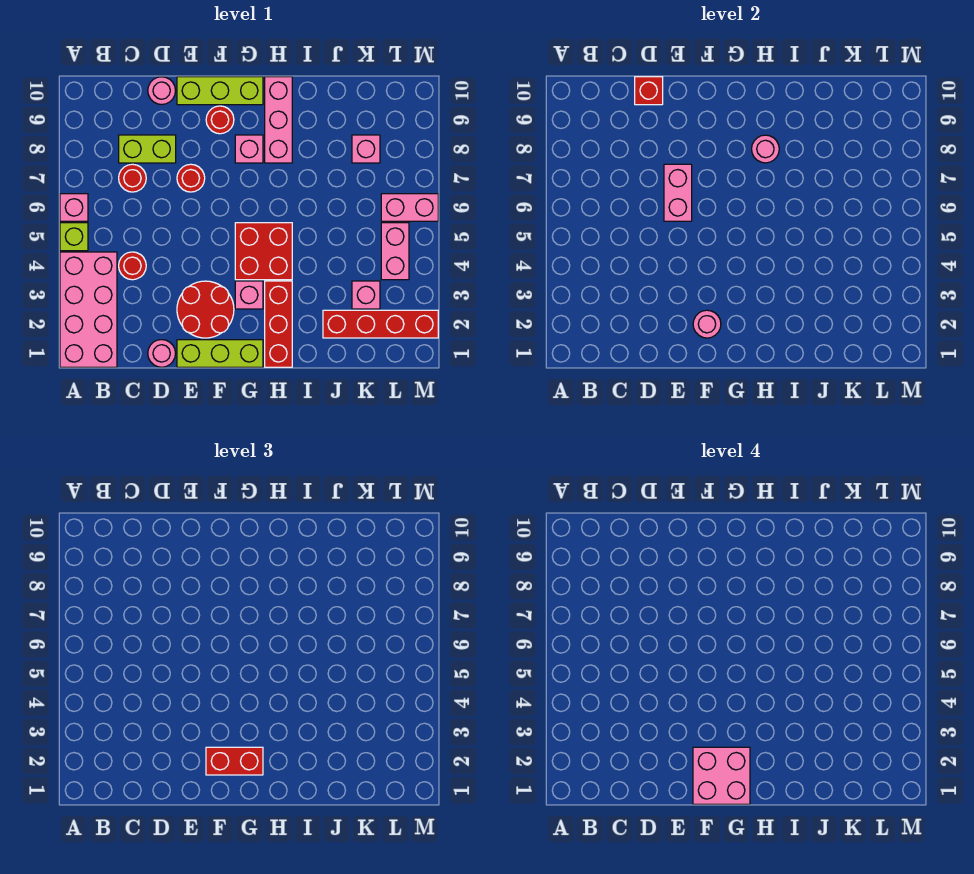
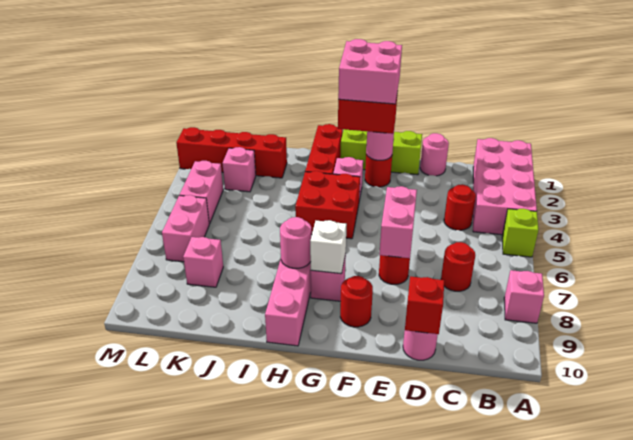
pink 1x1 brick [60,194,88,221] -> pink 1x1 brick moved to [504,270,544,323]
lime 1x2 brick [119,135,176,163] -> none
red 2x2 round brick [177,281,234,338] -> red 1x1 round brick [365,154,392,187]
lime 1x3 brick [177,77,263,105] -> none
none -> white 1x1 brick [310,220,347,274]
pink 1x2 brick [381,194,438,221] -> pink 1x2 brick turned to [162,195,209,262]

